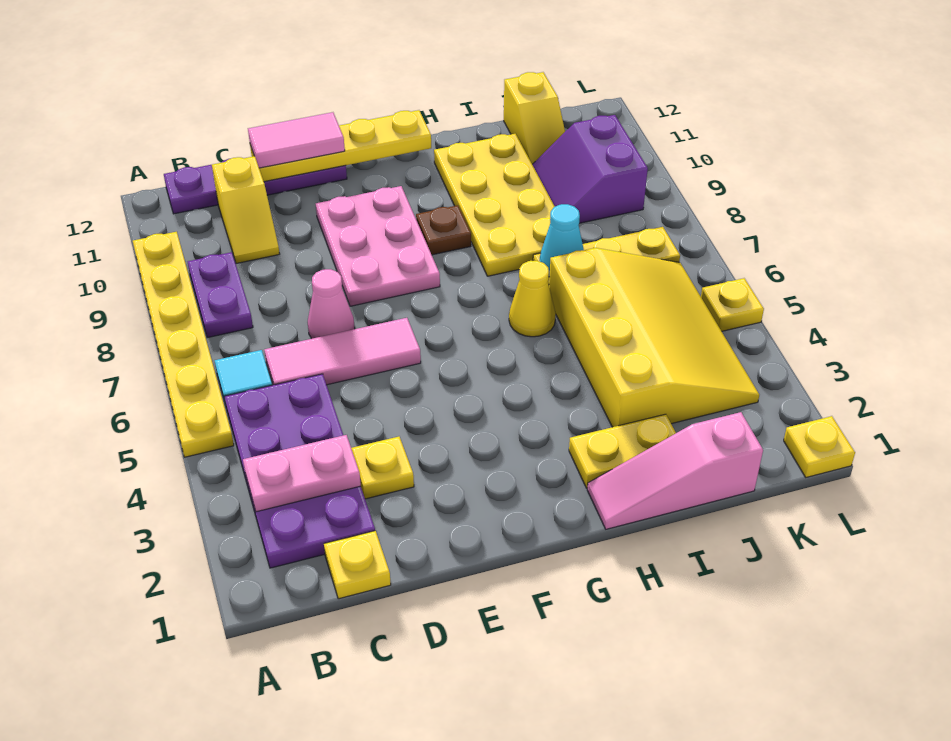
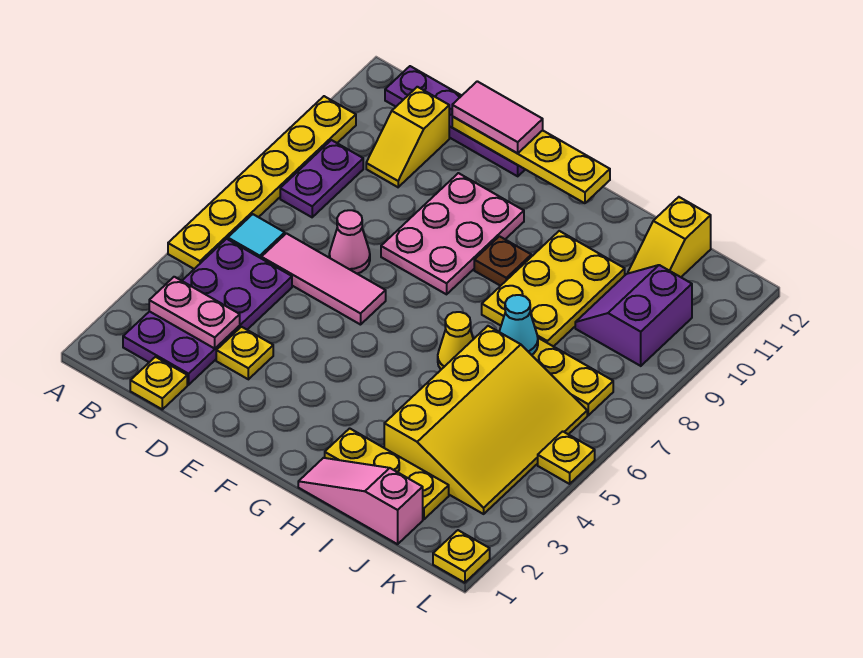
yellow 1x2 plate [569,414,676,488] -> yellow 1x3 plate [325,428,449,520]
yellow 2x4 plate [434,134,555,276] -> yellow 2x3 plate [482,231,625,347]

